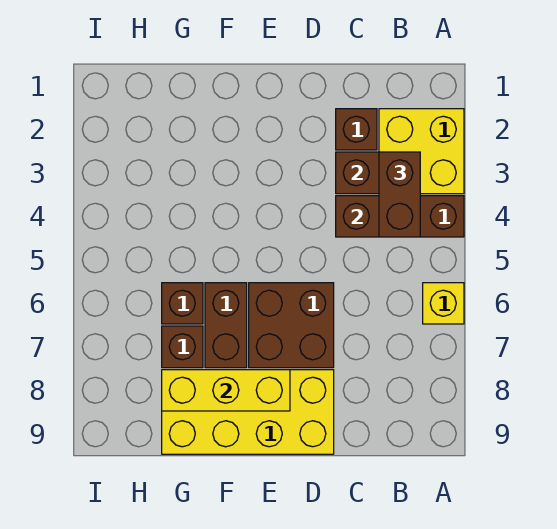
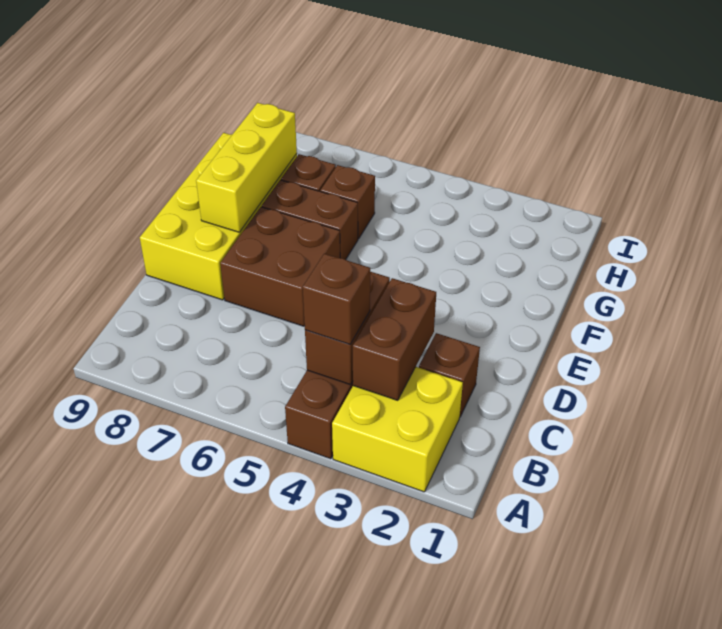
yellow 1x1 brick [423,283,464,324] -> none
brown 1x2 brick [379,152,420,237] -> brown 1x1 brick [303,254,370,344]

